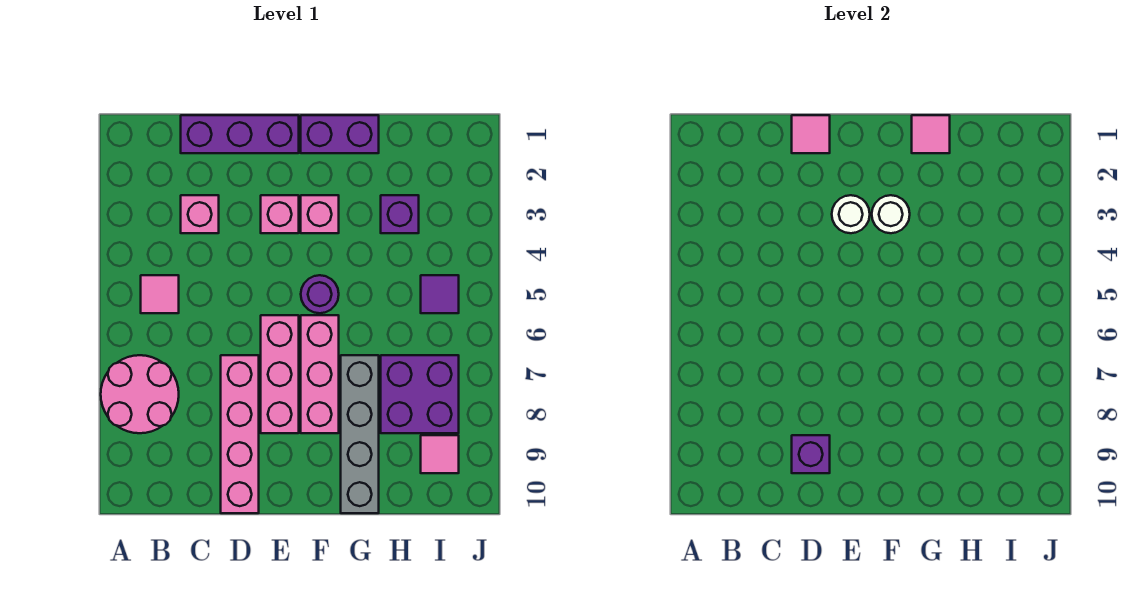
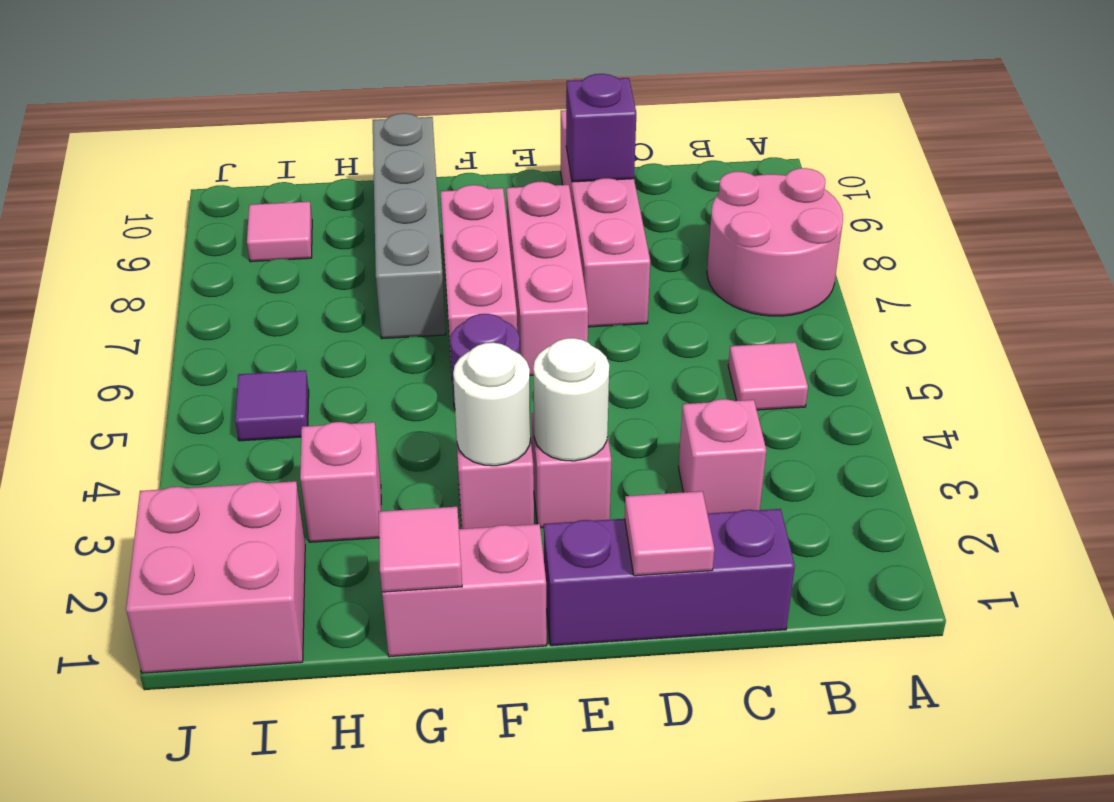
purple 1x2 brick [301,115,379,153] -> pink 1x2 brick [382,524,547,657]
purple 1x1 brick [381,195,419,233] -> pink 1x1 brick [300,422,381,542]
purple 2x2 brick [381,355,459,433] -> none
none -> pink 2x2 brick [126,481,305,673]

